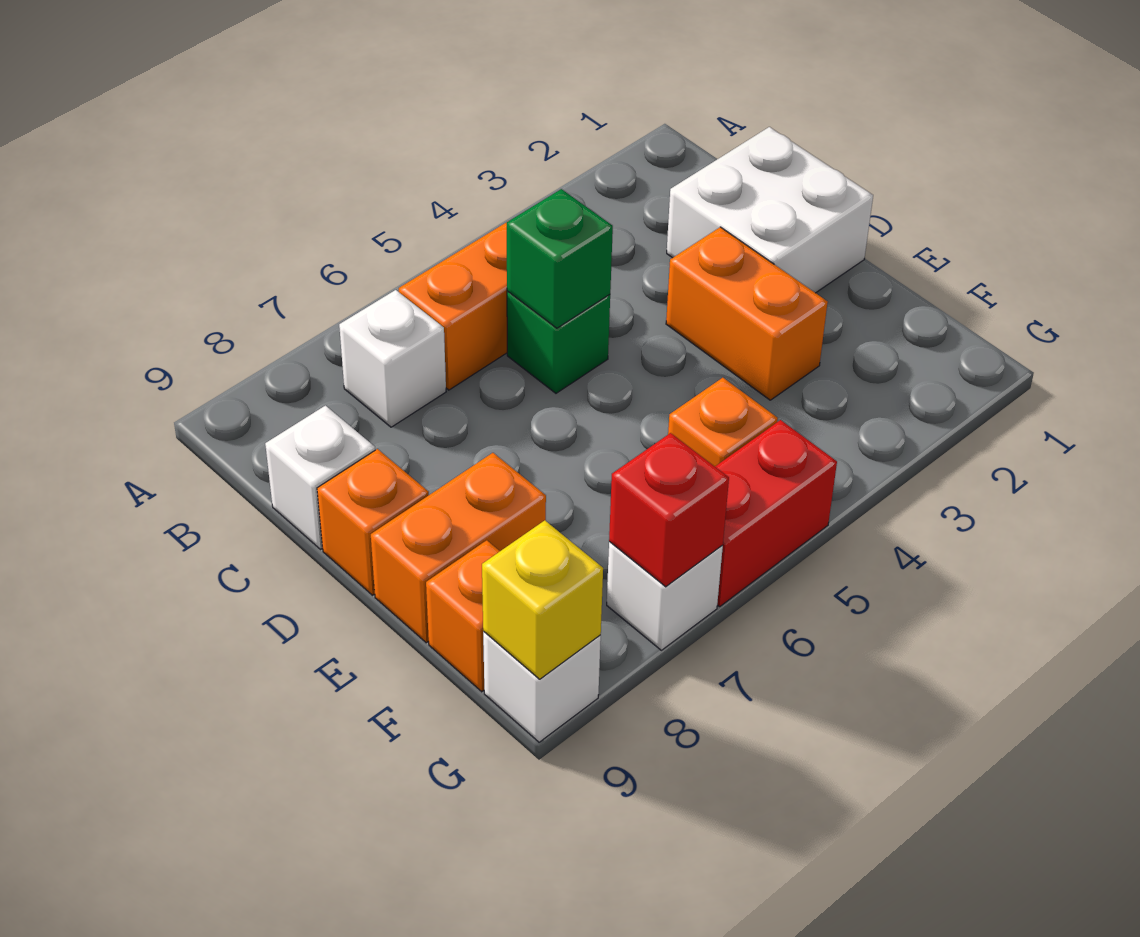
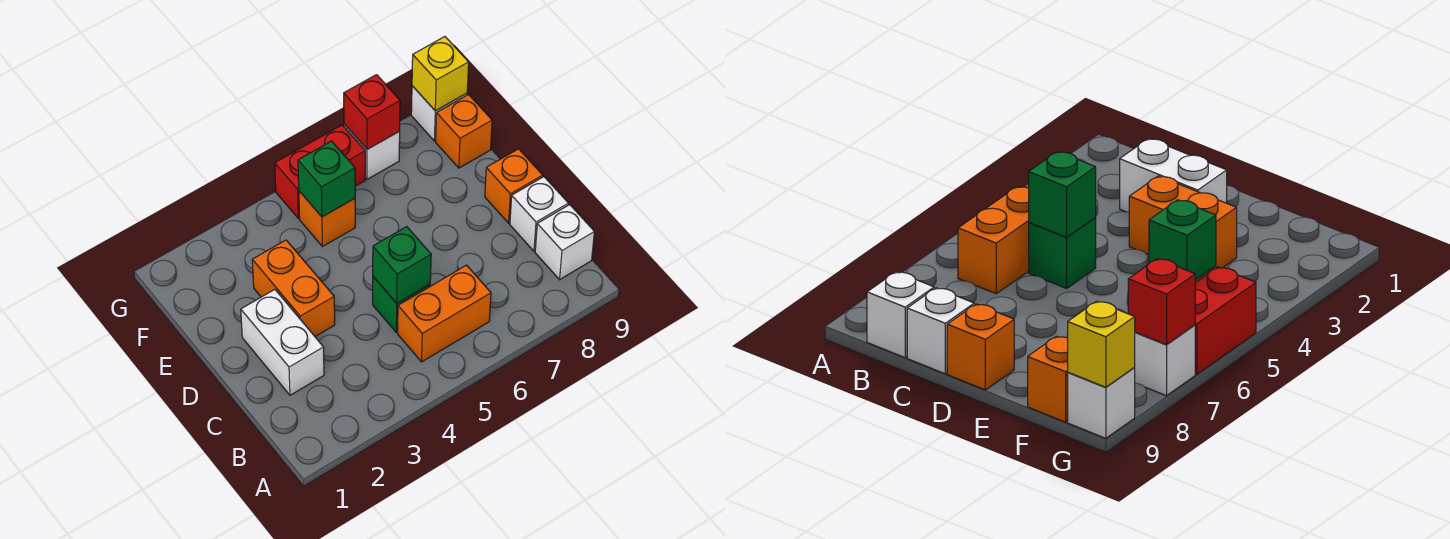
white 1x1 brick [339,290,446,427] -> white 1x1 brick moved to [535,205,594,280]
white 2x2 brick [667,127,873,293] -> white 1x2 brick [241,290,324,395]
orange 1x2 brick [371,453,546,643] -> none
none -> green 1x1 brick [298,141,355,217]

